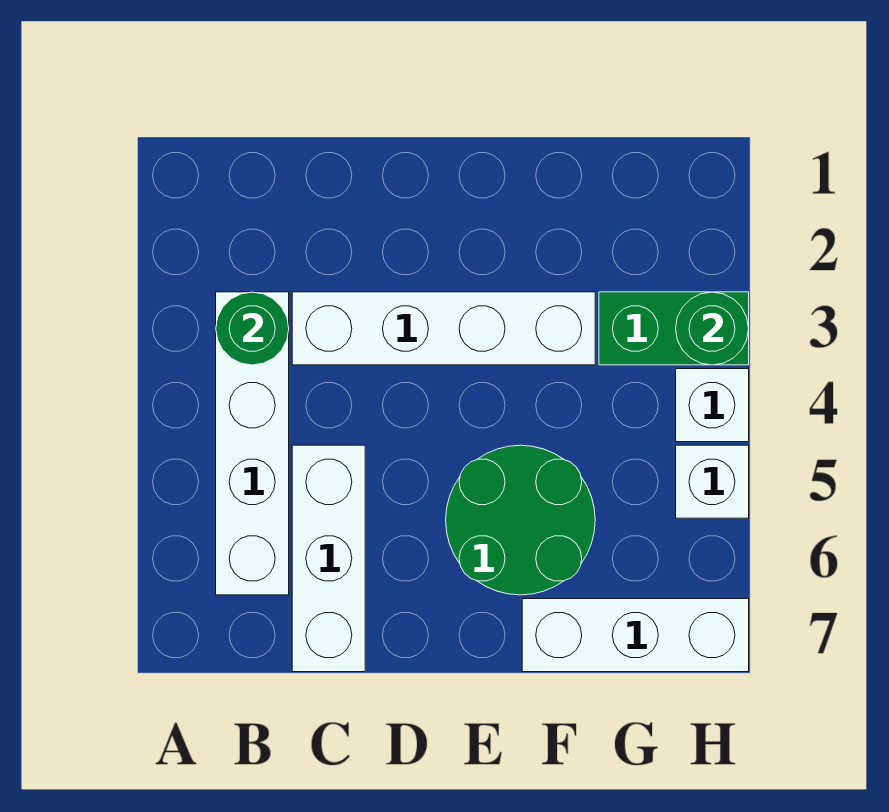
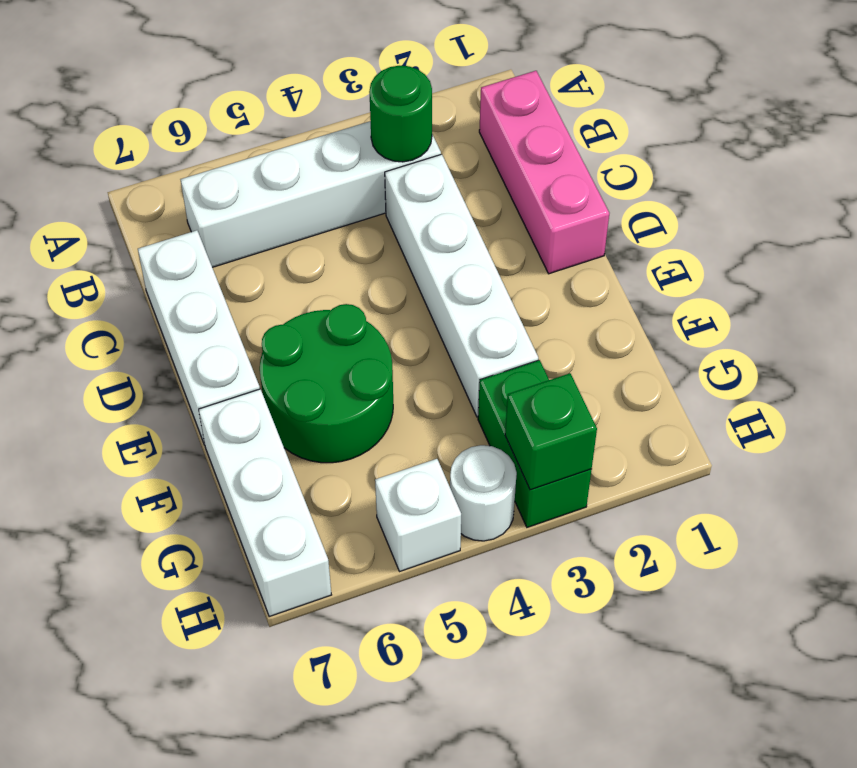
none -> pink 1x3 brick [479,71,609,274]
white 1x3 brick [292,445,365,672] -> white 1x3 brick turned to [138,230,260,445]
green 1x1 round brick [676,292,749,365] -> green 1x1 brick [505,373,597,490]
white 1x1 brick [676,369,749,442] -> white 1x1 round brick [450,445,517,541]

